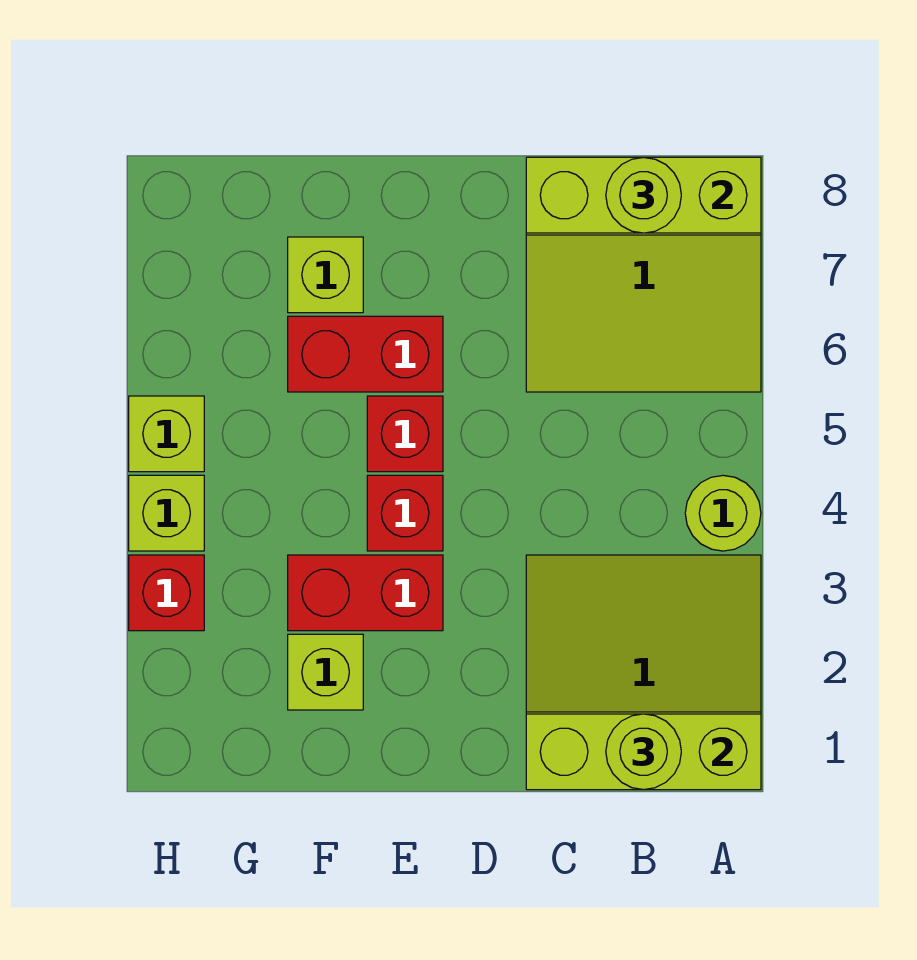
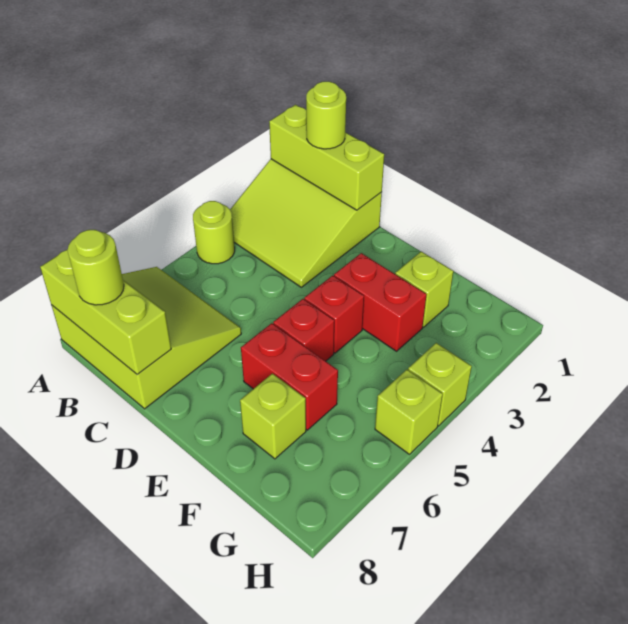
red 1x1 brick [129,555,204,631] -> none

